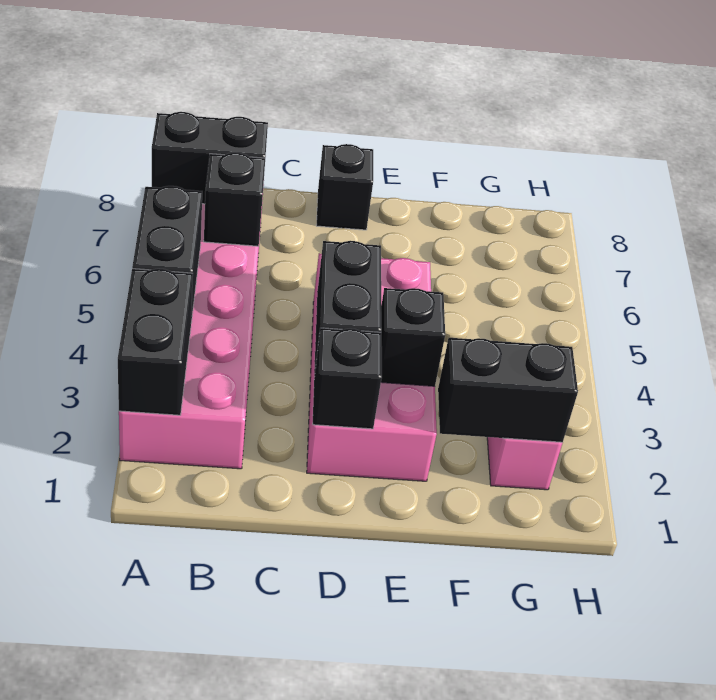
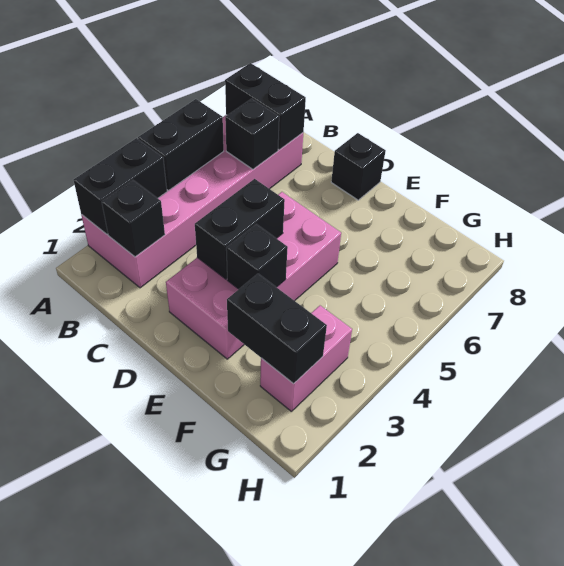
black 1x1 brick [313,328,382,429] -> black 1x1 brick moved to [102,180,165,257]

